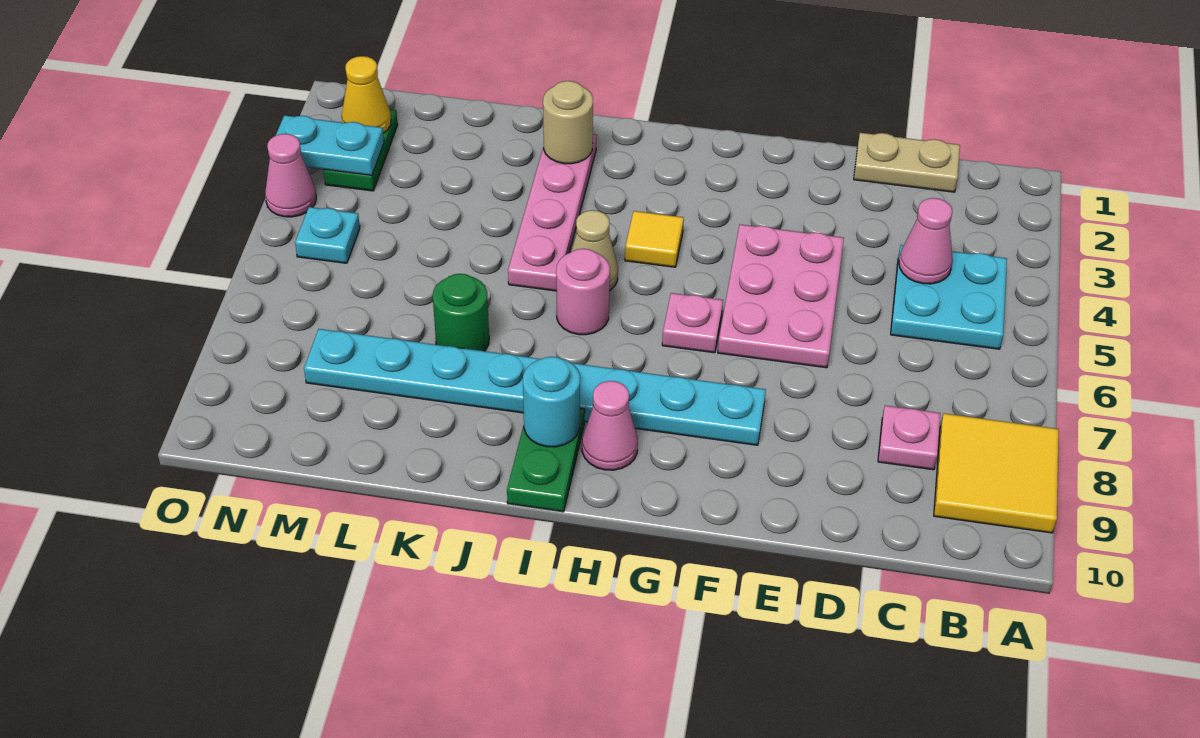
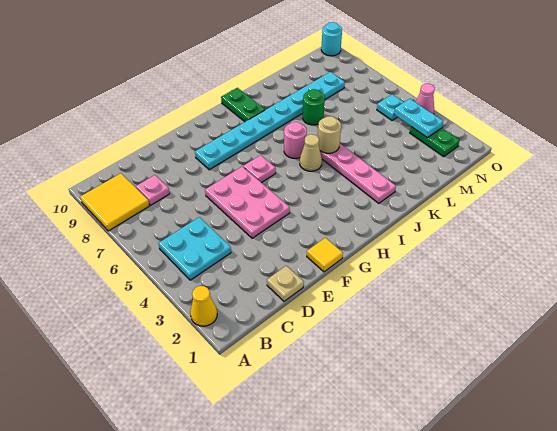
tan 1x2 plate [854,133,960,192] -> tan 1x1 plate [267,266,304,301]
pink 1x1 cone [899,198,953,284] -> none
yellow 1x1 tile [625,211,684,267] -> yellow 1x1 tile moved to [307,238,343,272]
pink 1x1 cone [582,381,638,470] -> none
cyan 1x1 round brick [523,357,580,447] -> cyan 1x1 round brick moved to [321,22,342,56]
tan 1x1 round brick [543,81,593,164] -> tan 1x1 round brick moved to [318,116,341,153]
yellow 1x1 cone [342,56,391,133] -> yellow 1x1 cone moved to [190,286,217,326]
cyan 1x2 plate [276,115,384,175] -> cyan 1x2 plate turned to [394,99,443,138]

